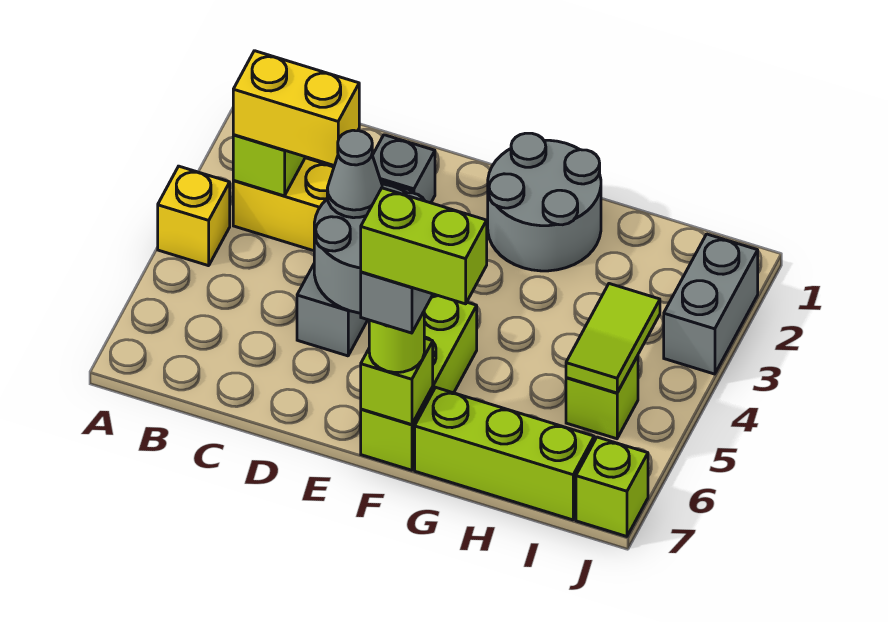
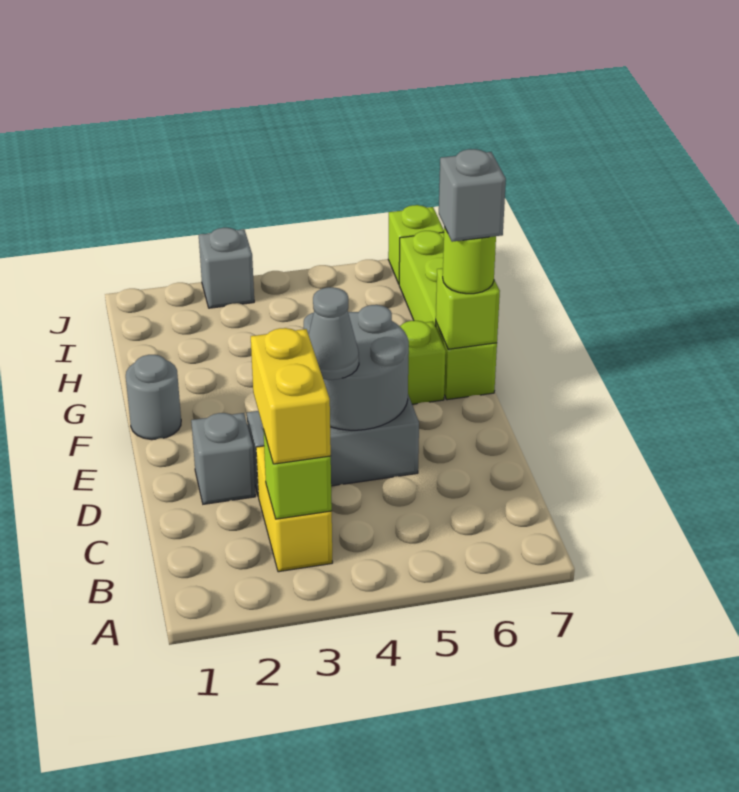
yellow 1x1 brick [158,166,230,266] -> none
grey 2x2 round brick [488,133,601,271] -> grey 1x1 round brick [126,355,181,440]
lime 1x2 brick [361,188,487,304] -> none
lime 1x2 tile [566,284,660,393] -> none
lime 1x1 brick [566,356,638,439] -> none
grey 1x2 brick [664,234,758,374] -> grey 1x1 brick [199,228,254,308]

